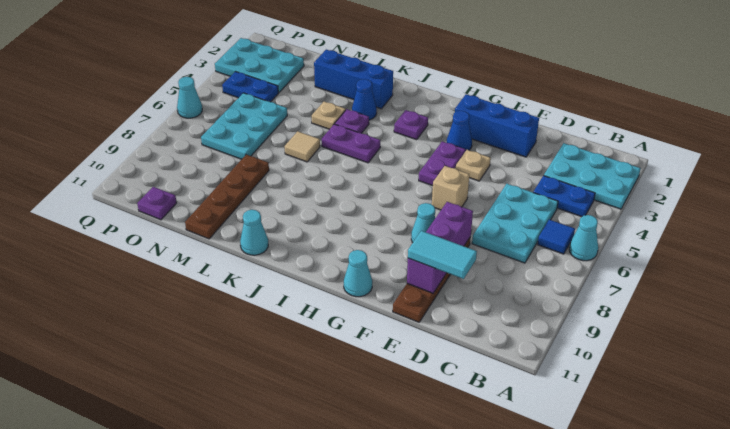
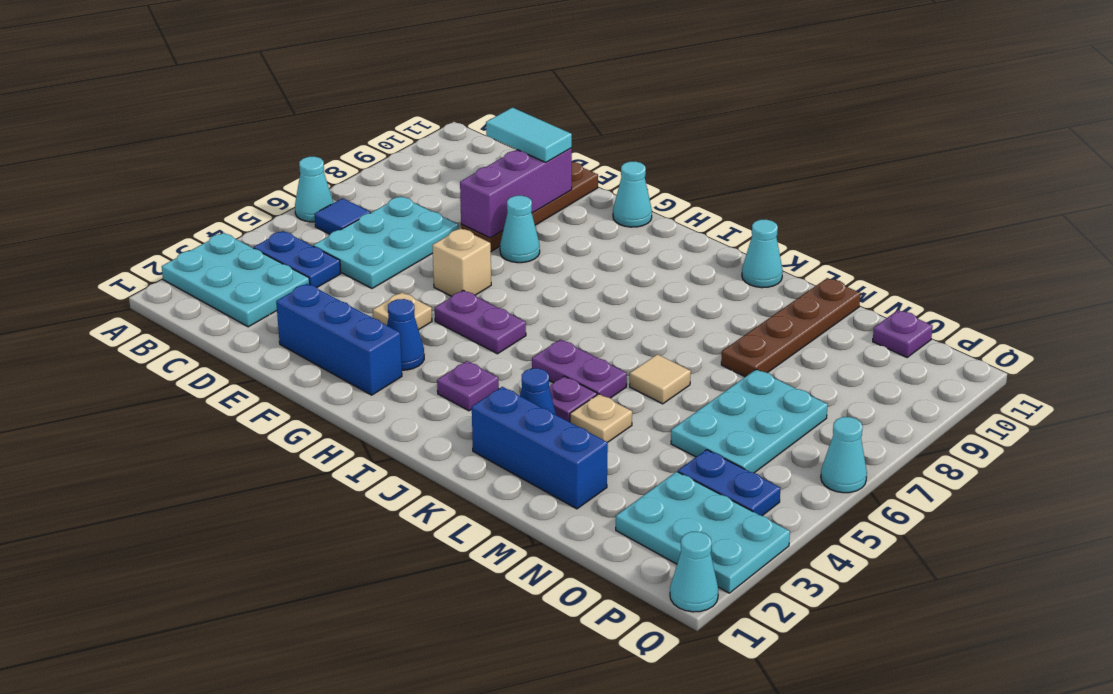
purple 1x2 plate [419,141,466,186] -> purple 1x2 plate turned to [435,290,526,354]
none -> cyan 1x1 cone [670,532,718,612]

